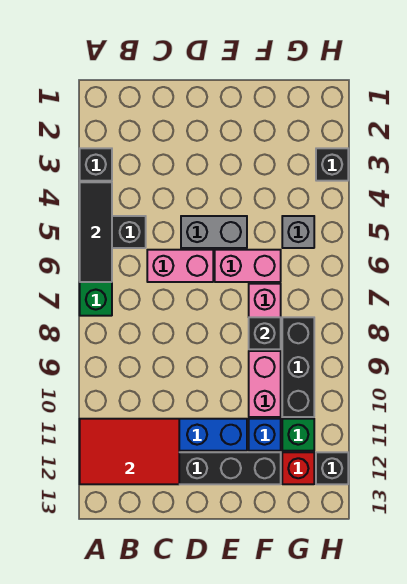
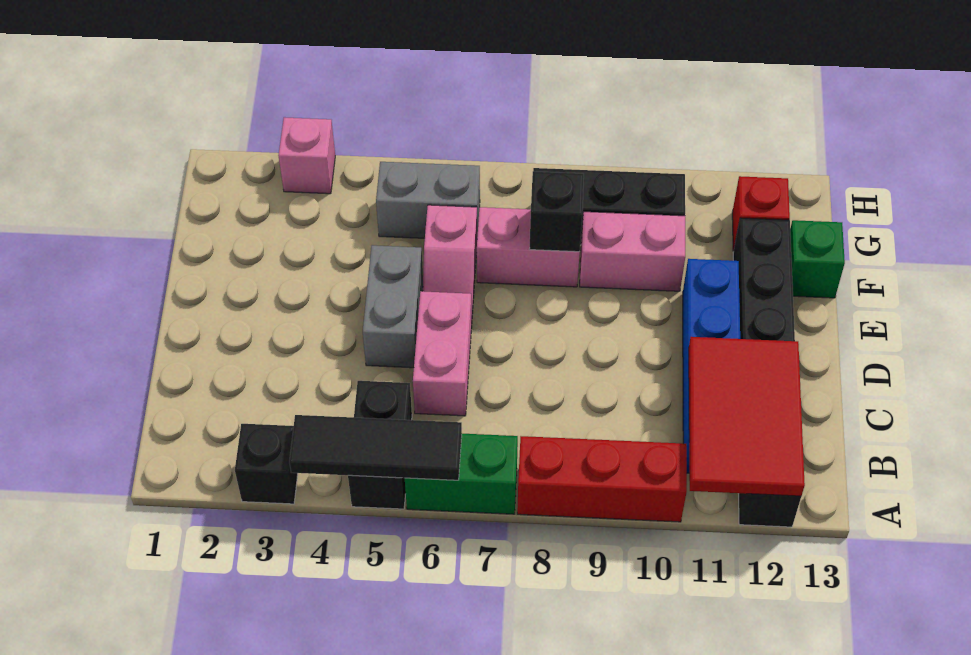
none -> red 1x3 brick [517,436,687,522]
pink 1x2 brick [215,250,281,282] -> pink 1x2 slope [423,205,477,323]
blue 1x1 brick [249,419,281,451] -> none
grey 1x1 brick [282,216,314,248] -> grey 1x2 brick [376,162,480,238]
green 1x1 brick [282,419,314,451] -> green 1x1 brick moved to [790,220,845,298]
black 1x1 brick [316,148,348,181] -> pink 1x1 brick [278,117,335,194]
black 1x1 brick [316,452,348,484] -> none

